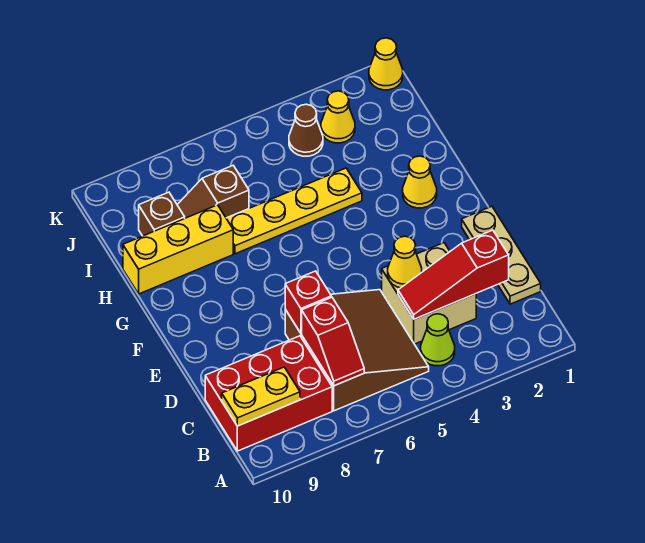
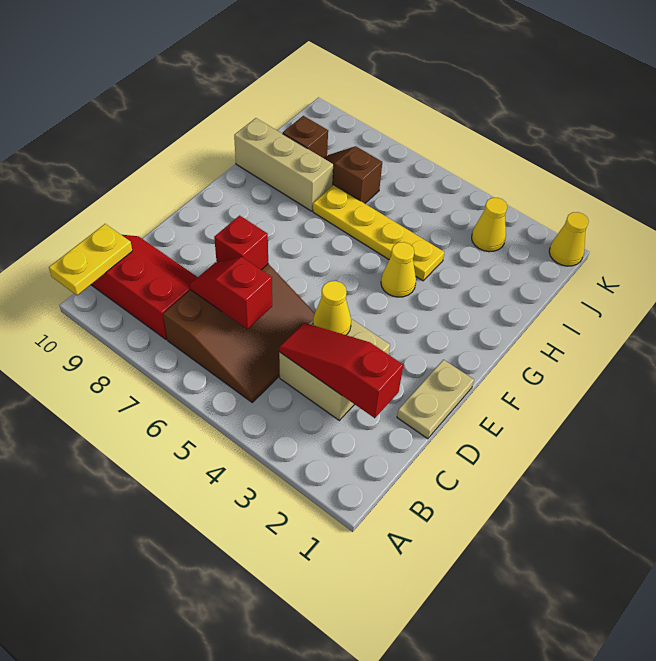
lime 1x1 cone [421,314,455,366] -> none
red 1x2 slope [302,297,364,386] -> red 1x2 slope turned to [190,257,272,329]
red 2x3 brick [205,336,332,451] -> red 2x3 slope [91,235,198,340]
yellow 1x2 plate [222,367,300,426] -> yellow 1x2 plate turned to [49,224,132,295]
tan 1x3 plate [462,206,541,304] -> tan 1x2 plate [397,360,474,439]
yellow 1x1 cone [403,156,437,208] -> yellow 1x1 cone moved to [381,242,416,297]
yellow 1x3 brick [123,205,233,294] -> tan 1x3 brick [234,118,334,211]
brown 1x1 cone [289,104,323,156] -> none

